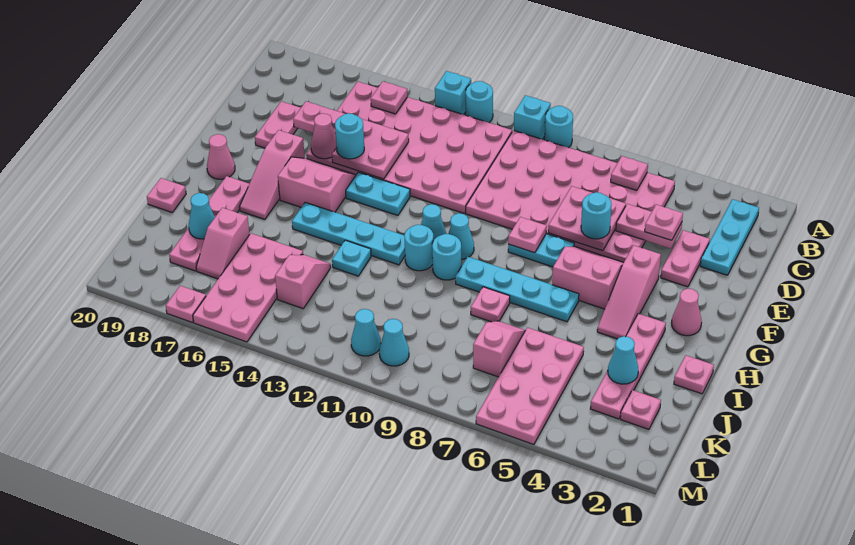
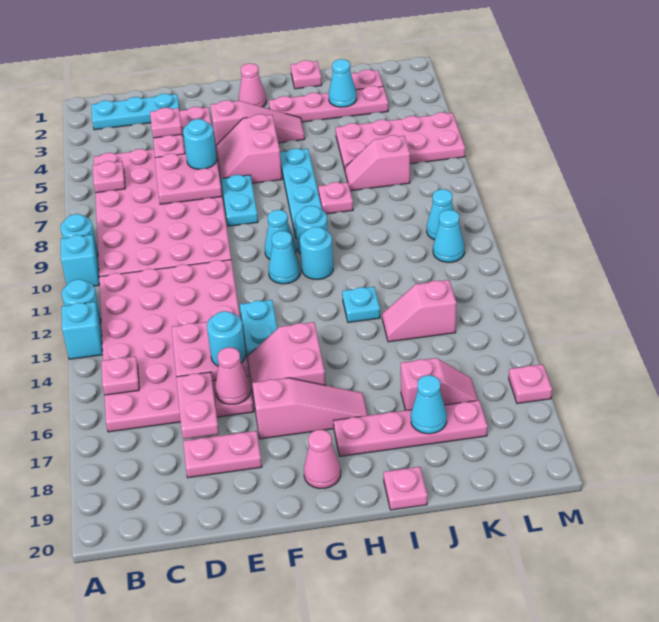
pink 1x1 plate [508,217,547,253] -> none
cyan 1x4 plate [292,202,405,265] -> none
pink 2x4 plate [193,233,303,342] -> none

